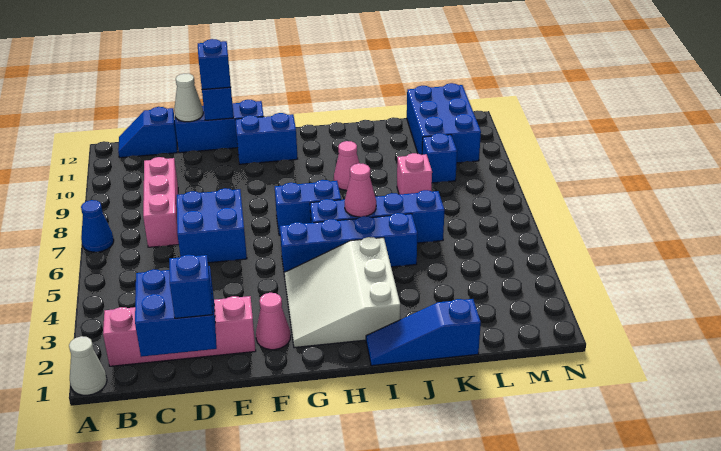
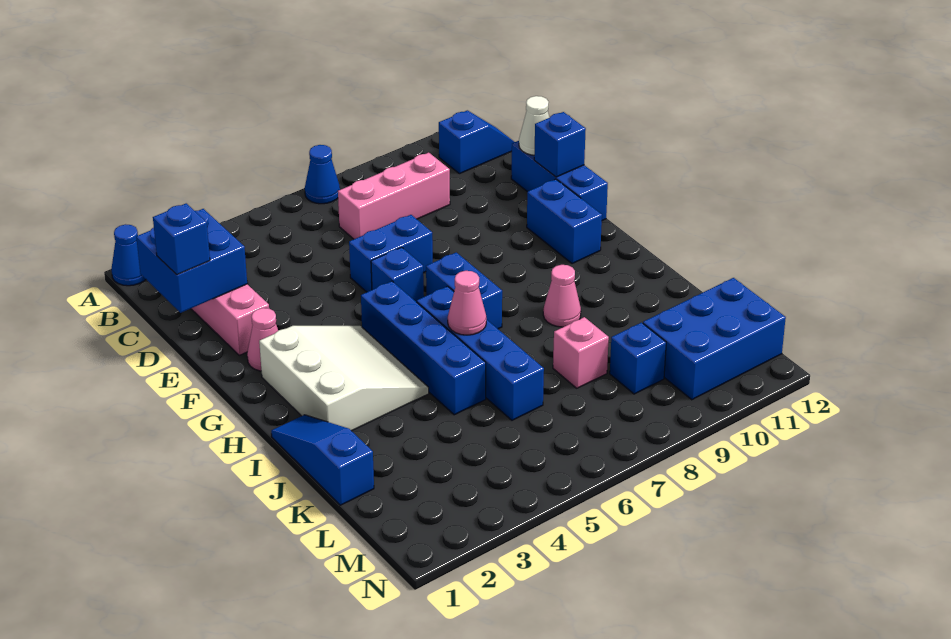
white 1x1 cone [69,336,107,395] -> blue 1x1 cone [111,224,146,286]
blue 1x2 slope [118,107,177,158] -> blue 1x2 slope turned to [439,110,514,174]
blue 2x2 brick [177,188,247,263] -> blue 1x2 brick [349,215,433,292]
blue 1x1 brick [198,39,231,90] -> blue 1x1 brick moved to [371,247,424,302]
white 3x3 slope [284,237,400,348] -> white 3x3 slope turned to [259,326,429,431]

